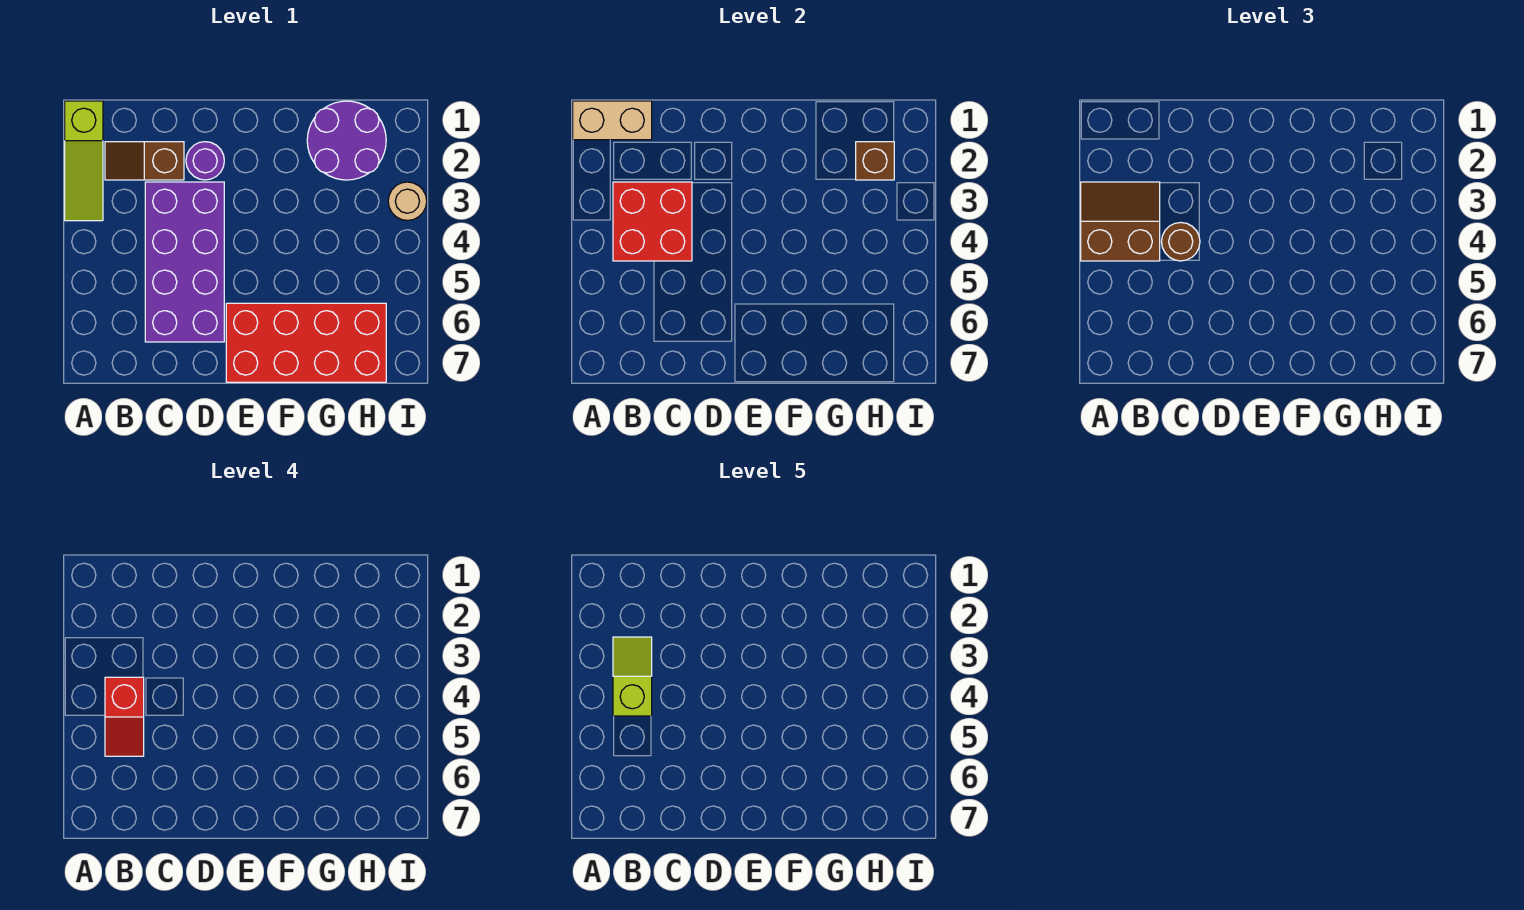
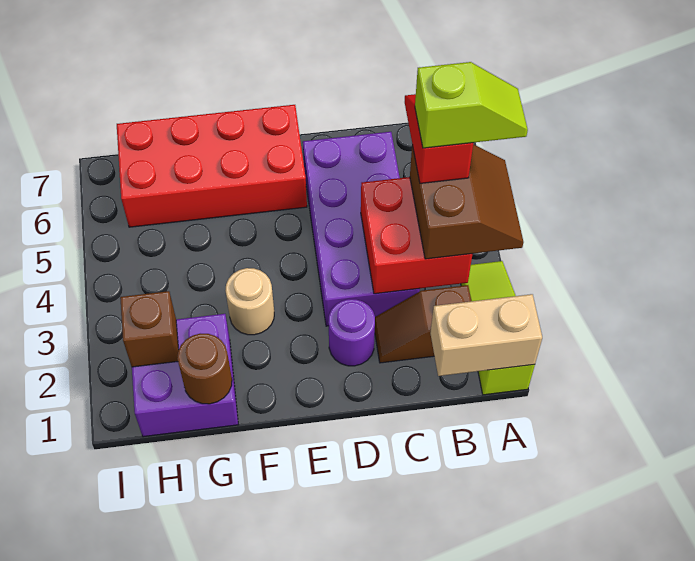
brown 2x2 slope [1081,182,1160,261] -> brown 2x2 slope turned to [410,144,524,259]
brown 1x2 slope [105,142,184,180] -> brown 1x2 slope turned to [375,285,471,363]
lime 1x2 slope [613,637,652,716] -> lime 1x2 slope turned to [415,62,528,148]
brown 1x1 round brick [1162,222,1200,261] -> brown 1x1 round brick moved to [177,334,232,404]
purple 2x2 round brick [307,101,386,180] -> purple 2x2 brick [132,314,238,437]
tan 1x1 round brick [388,182,427,220] -> tan 1x1 round brick moved to [225,268,274,335]

